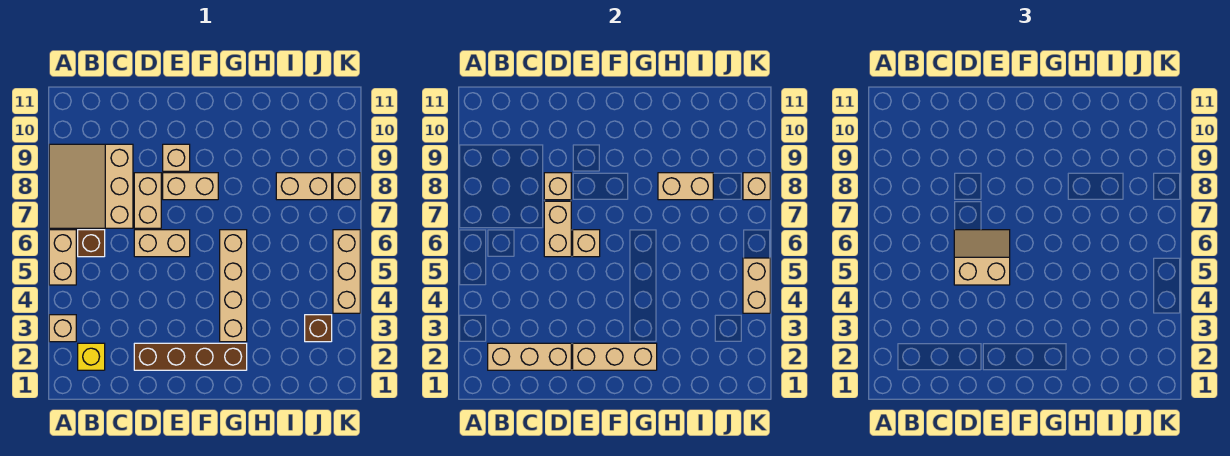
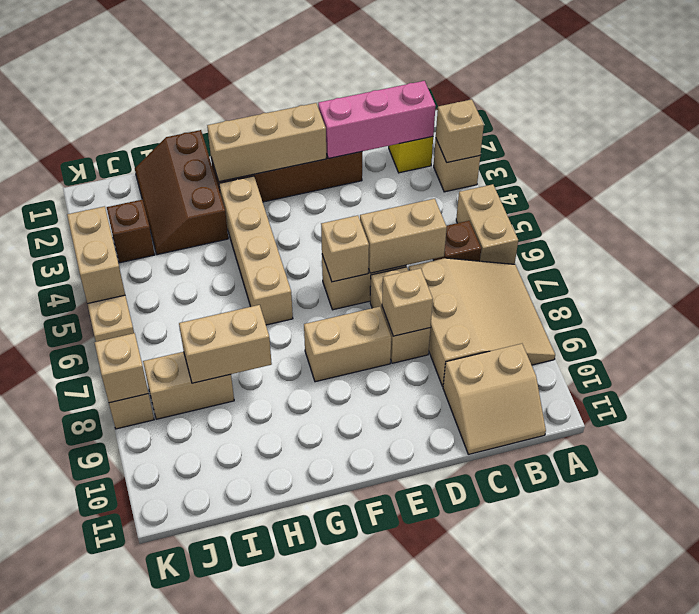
tan 1x3 brick [488,343,571,370] -> pink 1x3 brick [318,81,436,158]
tan 2x2 slope [954,230,1010,285] -> tan 2x2 slope moved to [443,344,546,454]
tan 1x2 brick [544,201,571,257] -> tan 1x2 brick turned to [360,199,447,273]
tan 1x1 brick [163,144,190,171] -> tan 1x1 brick moved to [436,99,484,163]
none -> brown 2x3 slope [135,130,228,255]

